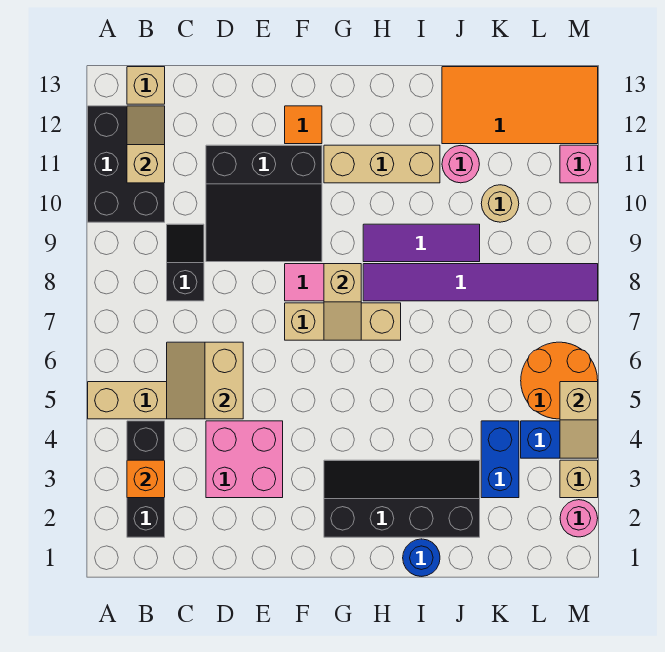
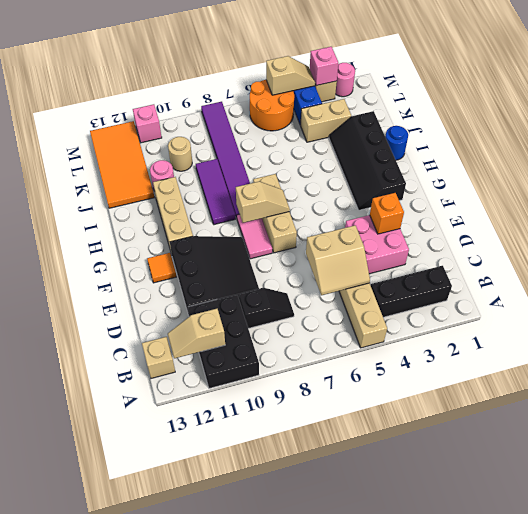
black 2x3 brick [88,106,165,222] -> black 2x3 brick turned to [188,294,259,388]
orange 1x1 brick [127,460,165,498] -> orange 1x1 brick moved to [370,193,404,234]
black 1x2 slope [167,224,204,301] -> black 1x2 slope turned to [239,288,294,328]
blue 1x2 brick [481,421,519,498] -> tan 1x2 brick [300,99,351,142]
none -> pink 1x1 brick [310,47,338,86]

